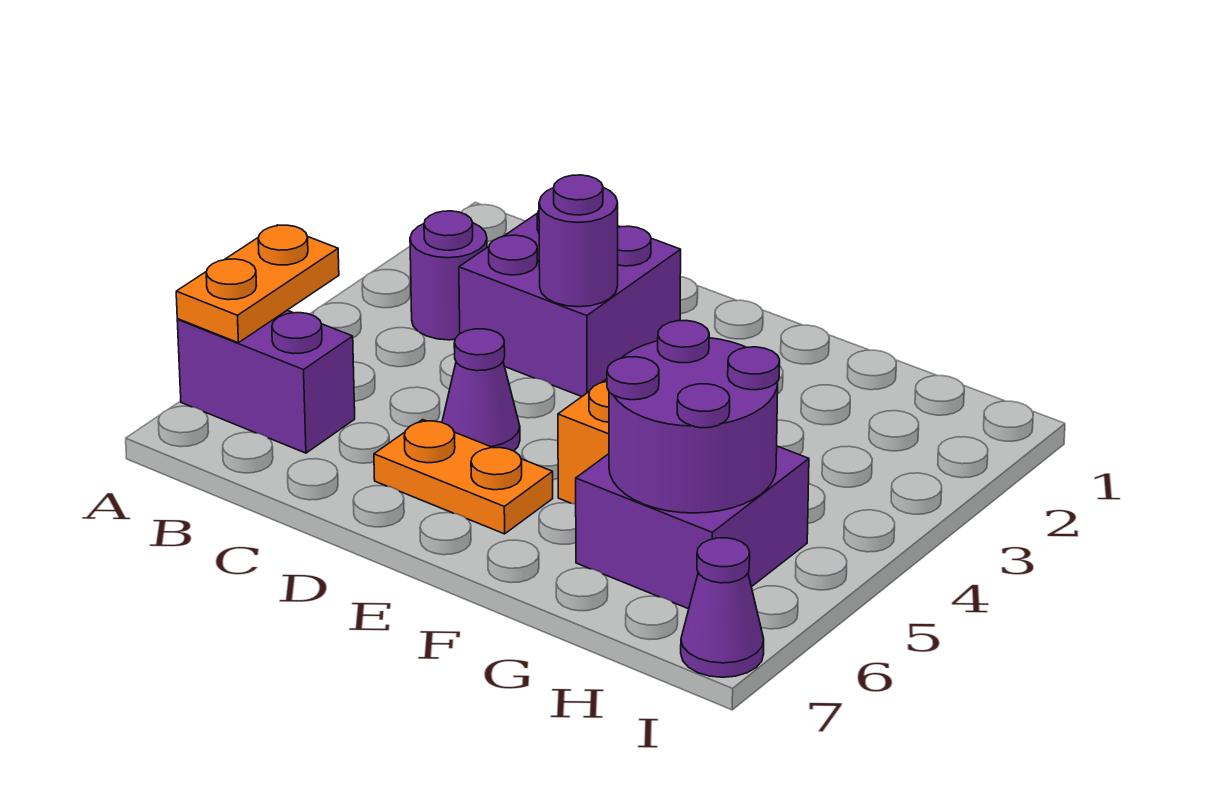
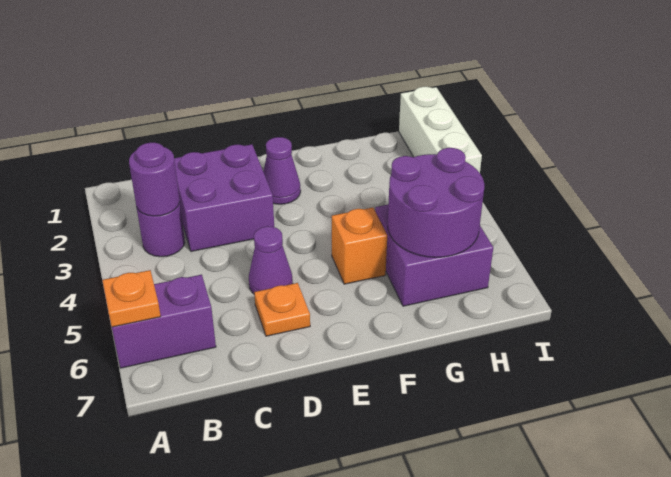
orange 1x2 plate [176,225,339,343] -> orange 1x1 plate [102,270,161,327]
purple 1x1 round brick [539,175,618,307] -> purple 1x1 round brick moved to [129,143,180,216]
orange 1x2 plate [374,420,553,534] -> orange 1x1 plate [254,283,310,336]
none -> white 1x3 brick [399,87,482,173]
purple 1x1 cone [681,538,764,677] -> purple 1x1 cone moved to [263,137,301,204]

